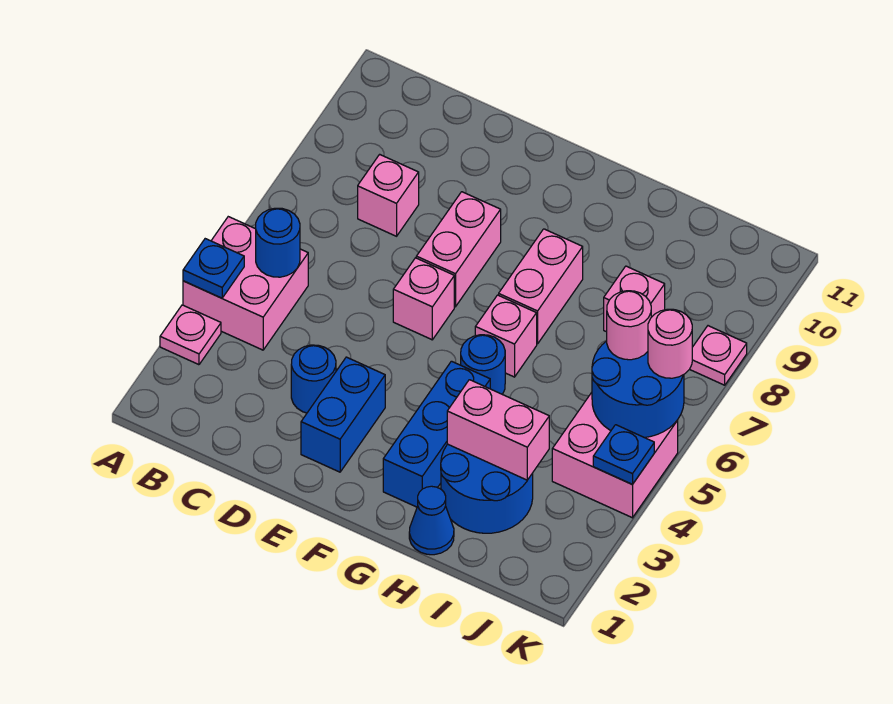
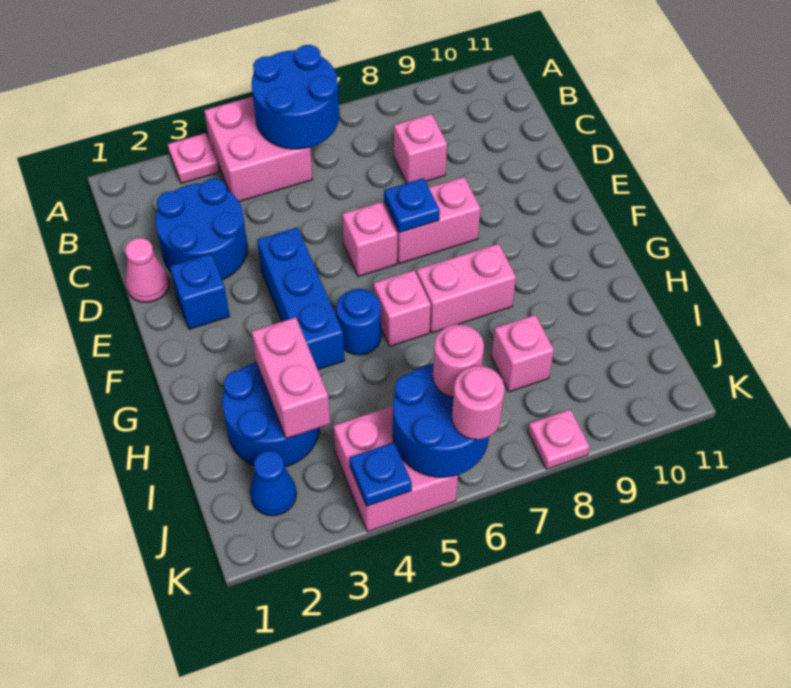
blue 1x1 plate [183,239,244,298] -> blue 1x1 plate moved to [384,178,440,233]
blue 1x1 round brick [256,208,300,277] -> blue 2x2 round brick [251,45,339,149]
none -> pink 1x1 cone [125,238,169,302]
blue 1x1 round brick [291,345,336,413] -> blue 2x2 round brick [155,179,247,280]
blue 1x2 brick [301,357,385,472] -> blue 1x1 brick [170,253,230,329]
blue 1x3 brick [383,361,490,507] -> blue 1x3 brick turned to [257,227,345,370]
blue 1x1 cone [409,486,454,555] -> blue 1x1 cone moved to [250,451,297,516]

